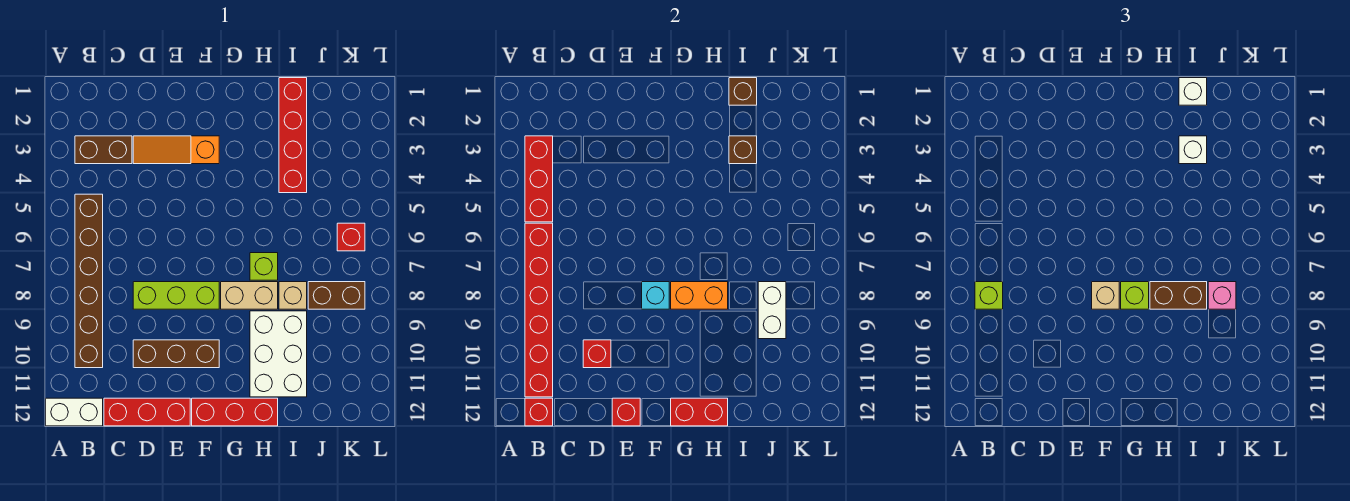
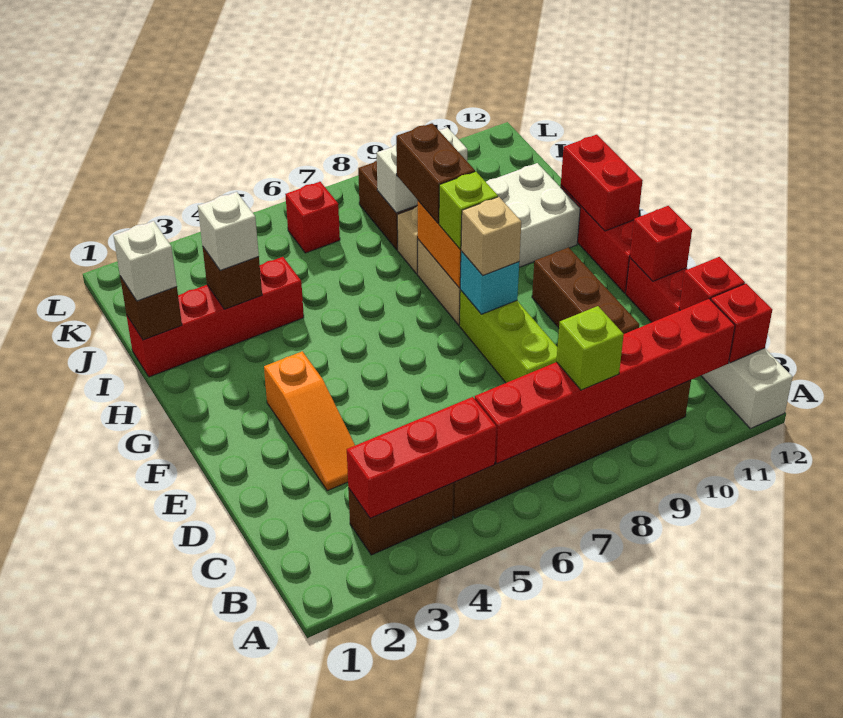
brown 1x2 brick [75,136,132,164] -> brown 1x2 brick turned to [348,483,453,555]
red 1x1 brick [583,340,611,368] -> red 1x1 brick moved to [679,257,745,311]
lime 1x1 brick [250,253,278,280] -> none
pink 1x1 brick [1208,282,1236,309] -> none

